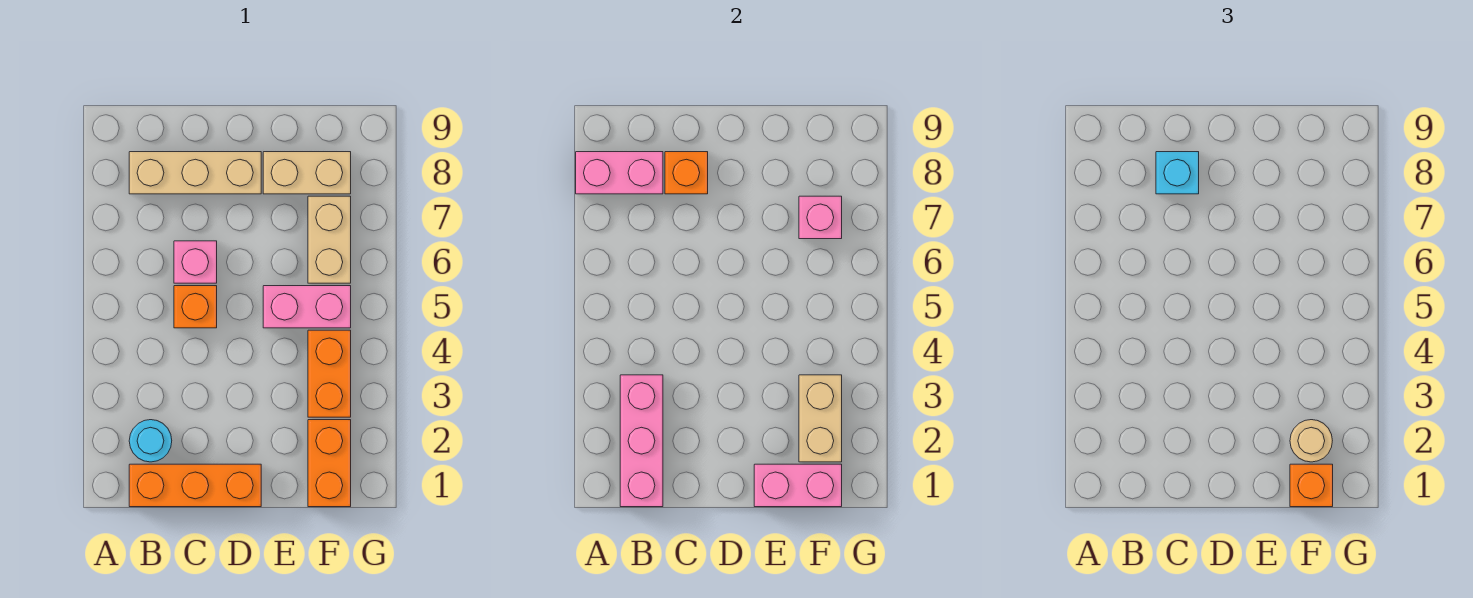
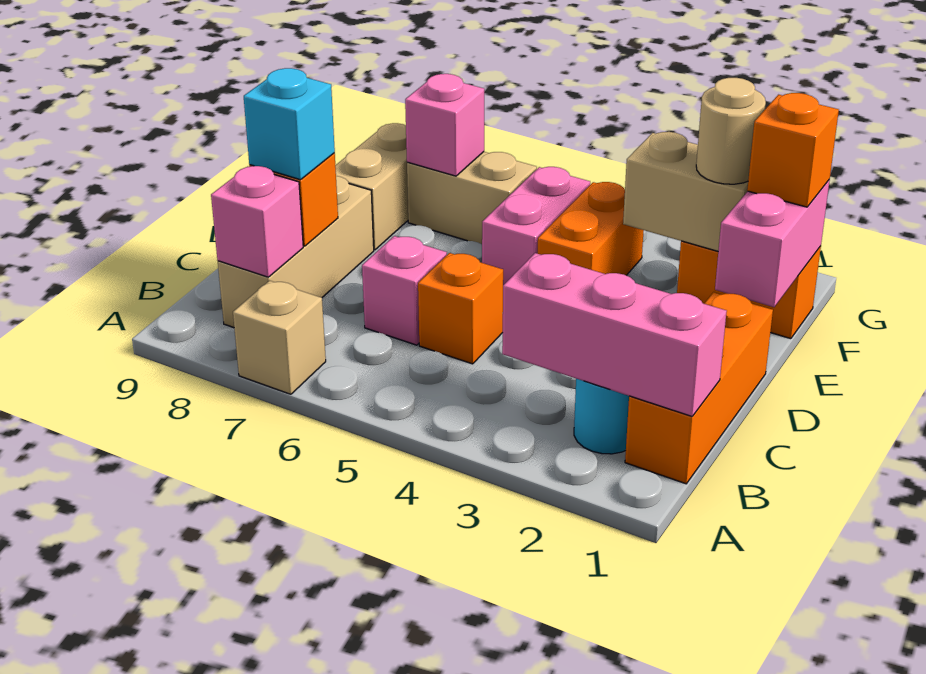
none -> tan 1x1 brick [233,281,326,394]
pink 1x2 brick [576,152,663,194] -> pink 1x1 brick [211,166,303,277]
orange 1x2 brick [308,330,351,417] -> orange 1x2 brick turned to [538,182,644,275]

